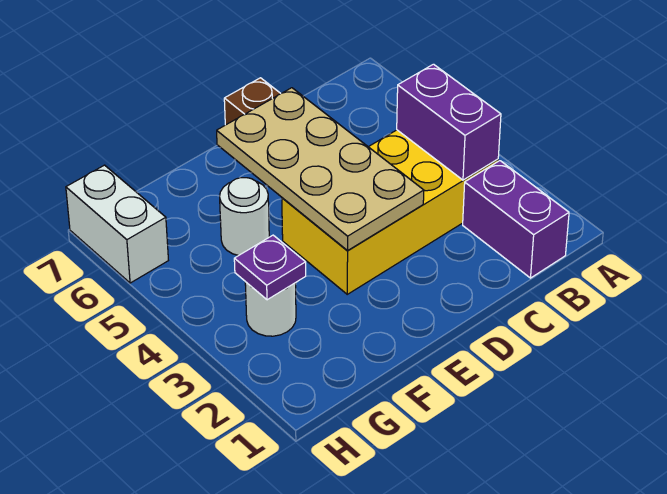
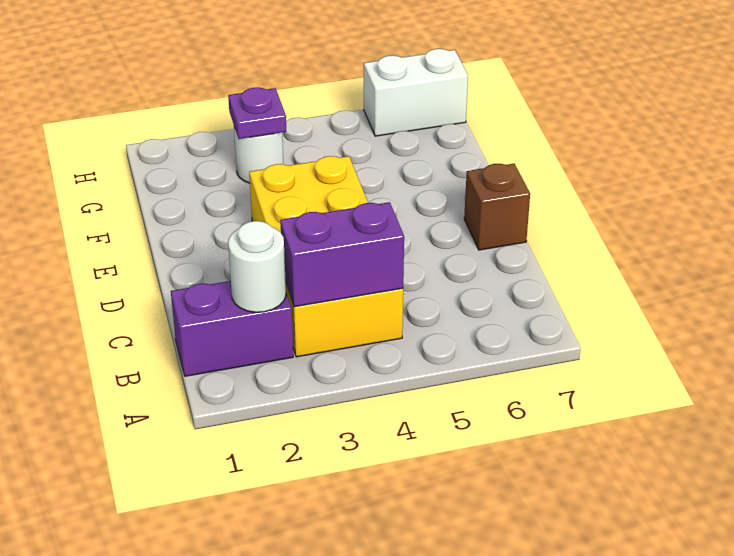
tan 2x4 plate [217,88,424,250] -> none
white 1x1 round brick [220,178,269,256] -> white 1x1 round brick moved to [228,221,286,312]

